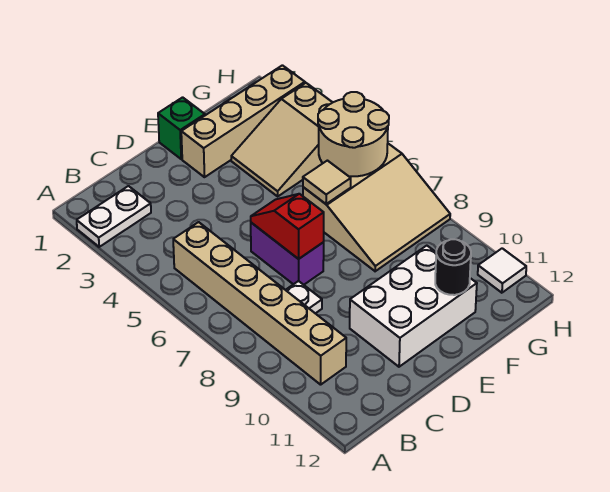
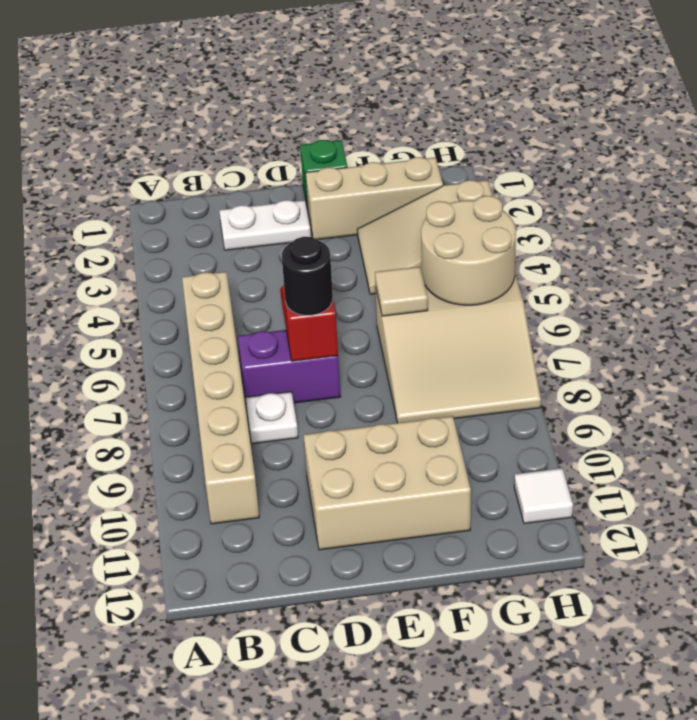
white 1x2 plate [77,186,151,247] -> white 1x2 plate moved to [219,200,311,250]
purple 1x2 brick [251,223,324,285] -> purple 1x2 brick turned to [238,330,341,403]
white 2x3 brick [350,246,477,367] -> tan 2x3 brick [304,416,471,550]
tan 1x4 brick [181,65,305,177] -> tan 1x3 brick [306,157,443,240]
black 1x1 round brick [435,239,471,295] -> black 1x1 round brick moved to [282,237,333,315]

